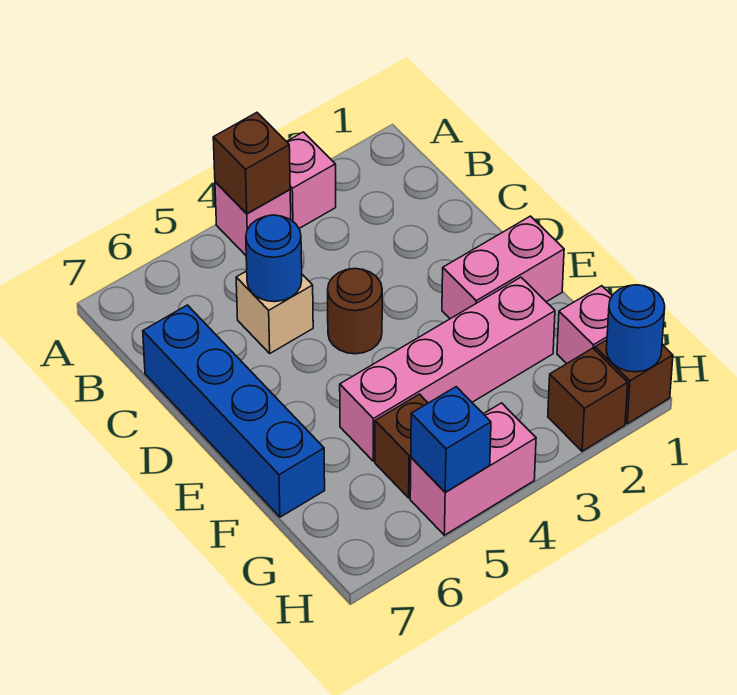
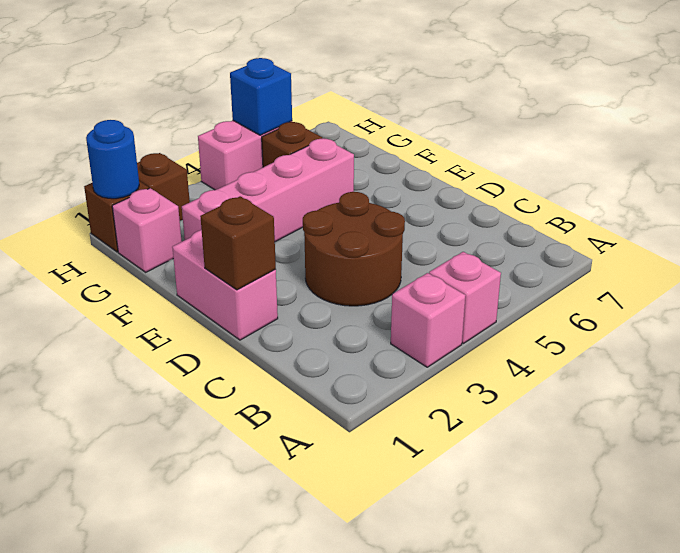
brown 1x1 brick [213,113,290,214] -> brown 1x1 brick moved to [200,196,276,290]
tan 1x1 brick [236,271,313,353] -> none
blue 1x1 round brick [246,215,302,302] -> none
blue 1x4 brick [143,305,325,517] -> none
brown 1x1 round brick [328,268,382,354] -> brown 2x2 round brick [303,192,405,306]
pink 1x2 brick [442,216,564,319] -> pink 1x2 brick turned to [172,230,278,340]

